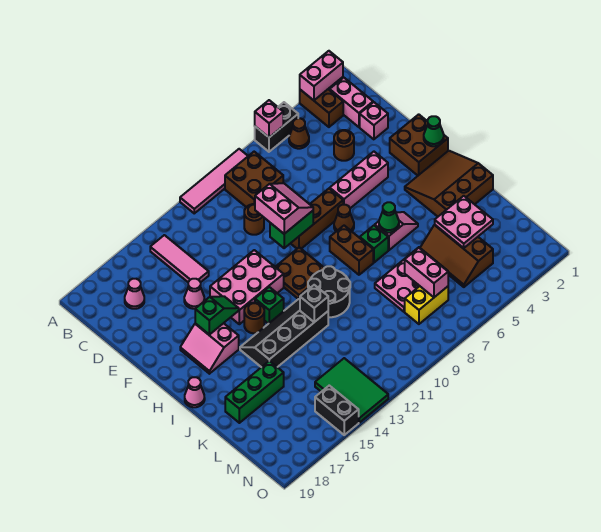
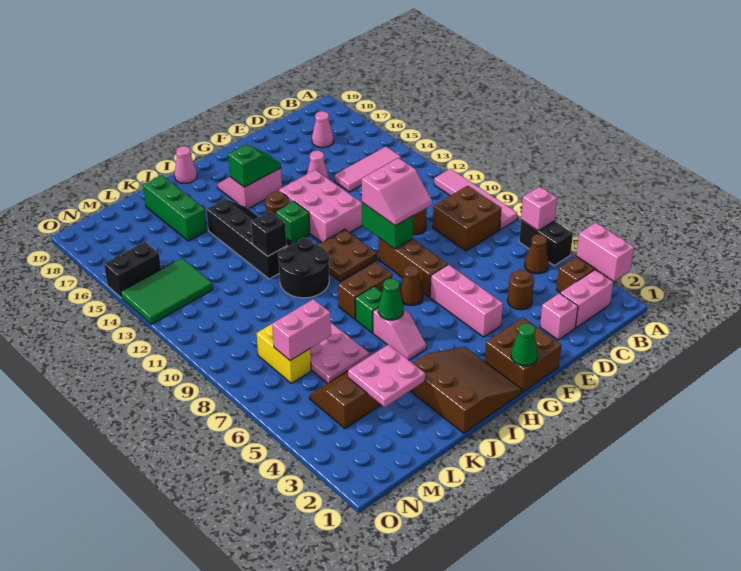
green 1x2 slope [195,296,239,334] -> green 1x2 slope turned to [228,144,281,187]

